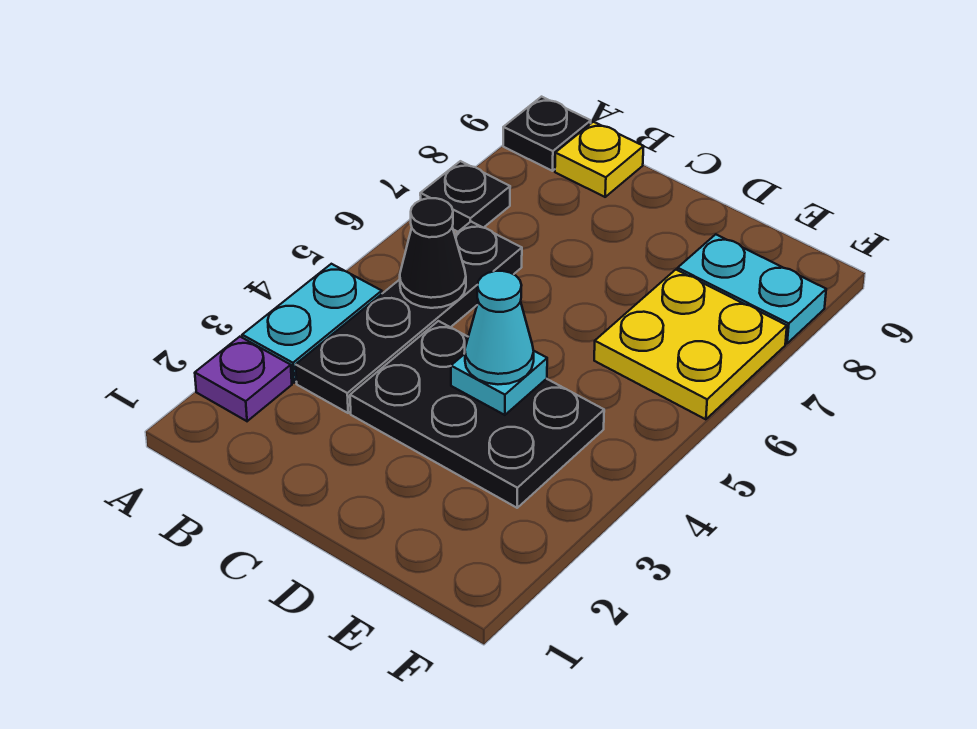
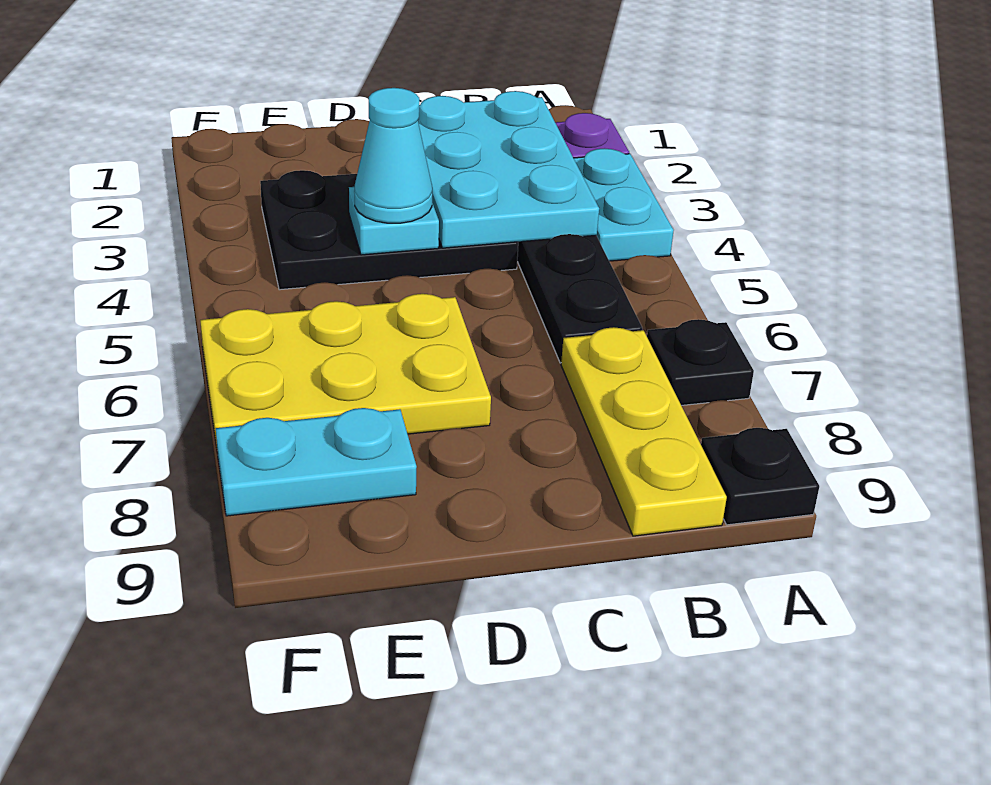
none -> cyan 2x3 plate [418,91,599,248]
black 1x1 cone [400,198,466,308] -> none
yellow 1x1 plate [555,122,644,197] -> yellow 1x3 plate [561,327,727,536]
yellow 2x2 plate [594,270,787,419] -> yellow 2x3 plate [200,294,491,454]

